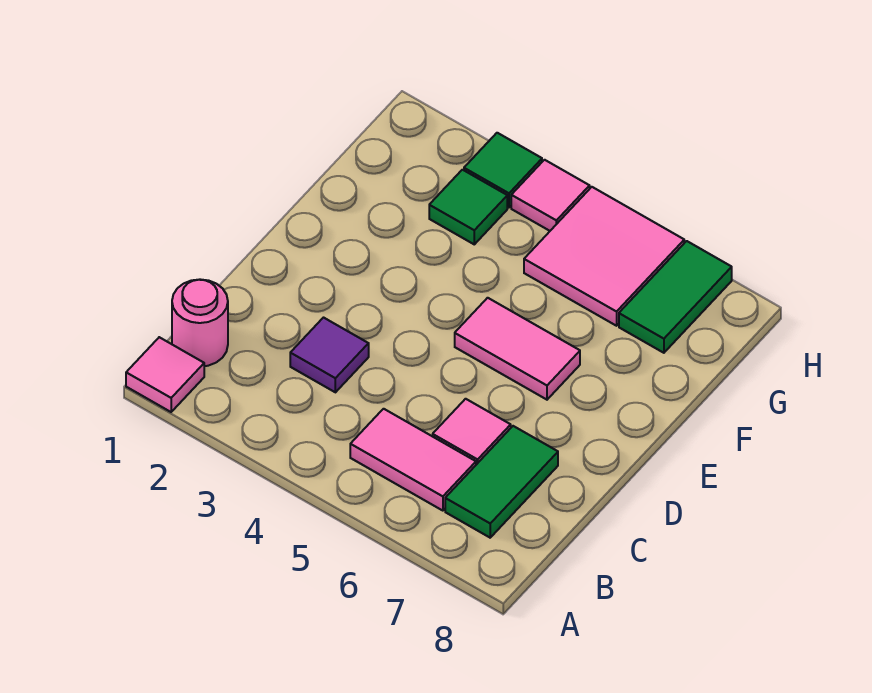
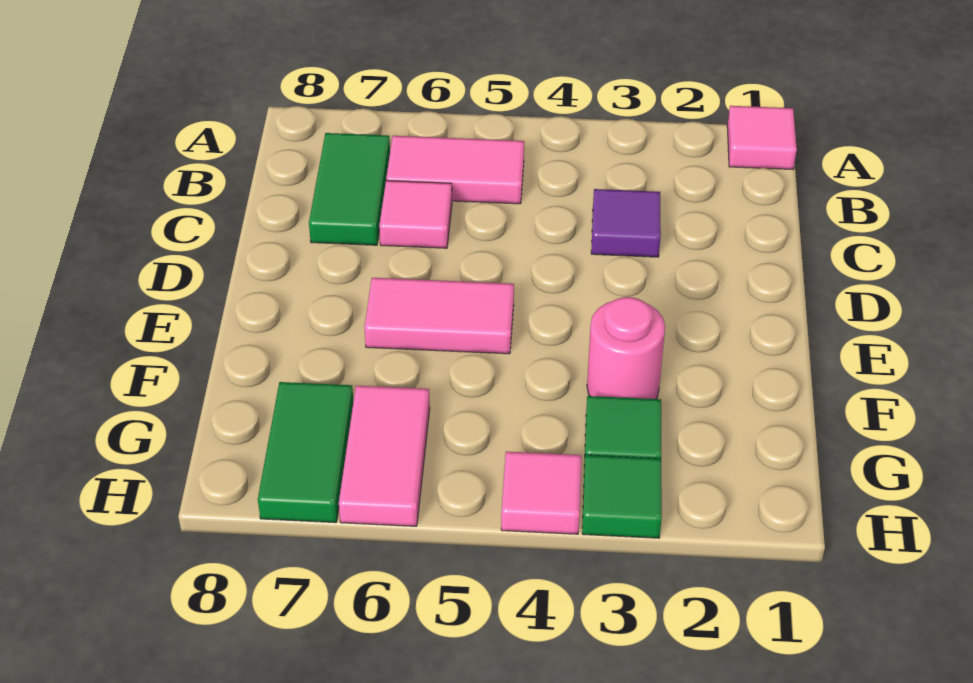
pink 1x1 round brick [172,279,228,366] -> pink 1x1 round brick moved to [587,297,665,399]
pink 2x2 tile [524,187,684,326] -> pink 1x2 tile [339,386,430,526]

